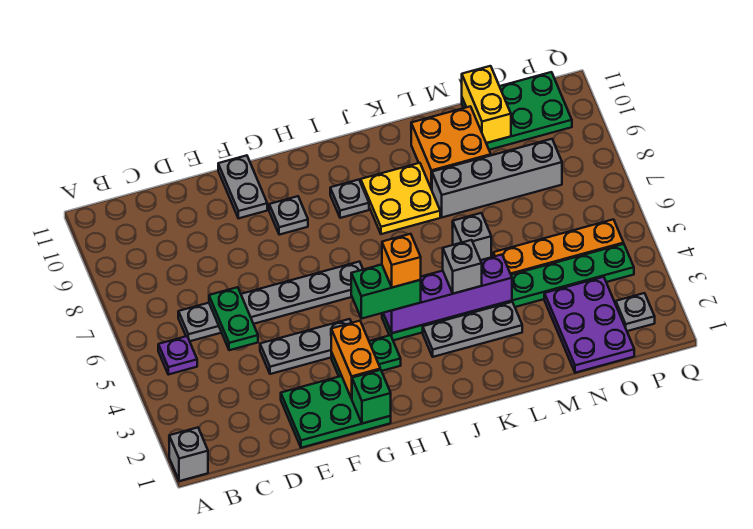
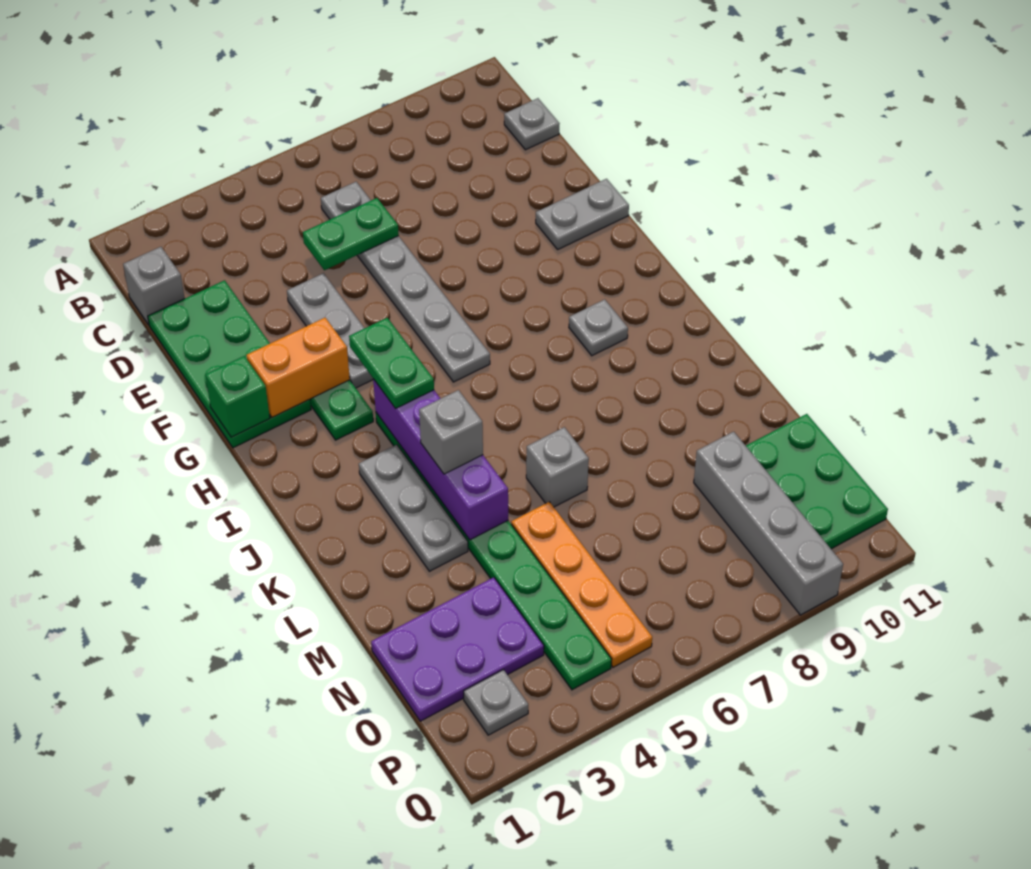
grey 1x1 brick [169,428,208,481] -> grey 1x1 brick moved to [123,247,185,325]
purple 1x1 plate [158,336,197,375] -> none
green 2x3 plate [281,376,391,448] -> green 2x4 plate [148,280,311,448]
grey 1x1 plate [269,196,308,235] -> grey 1x1 plate moved to [504,98,560,150]
green 1x2 brick [351,265,421,319] -> green 1x2 plate [349,318,434,408]
orange 1x1 brick [382,234,421,288] -> none
yellow 2x2 plate [361,163,440,234] -> none
grey 1x4 brick [432,139,562,217] -> grey 1x4 brick moved to [694,432,843,615]
orange 2x2 brick [411,106,491,190] -> none
yellow 1x2 brick [462,66,511,143] -> none

